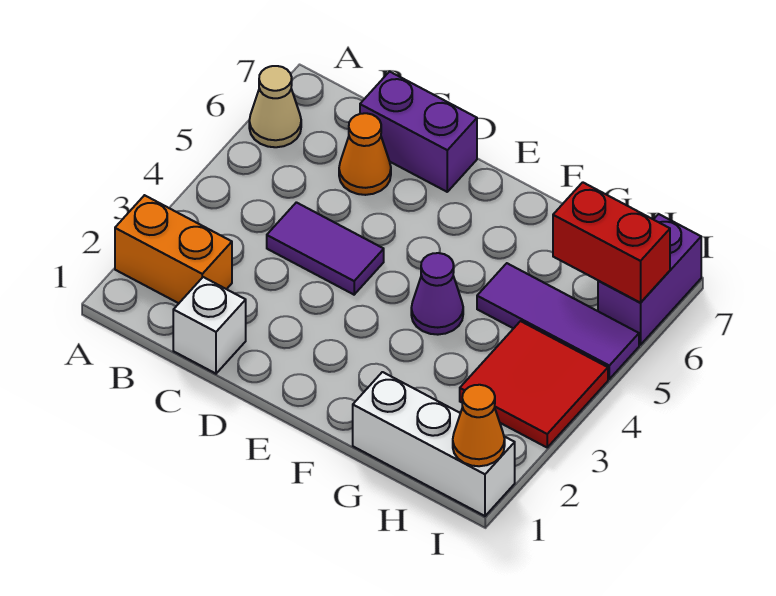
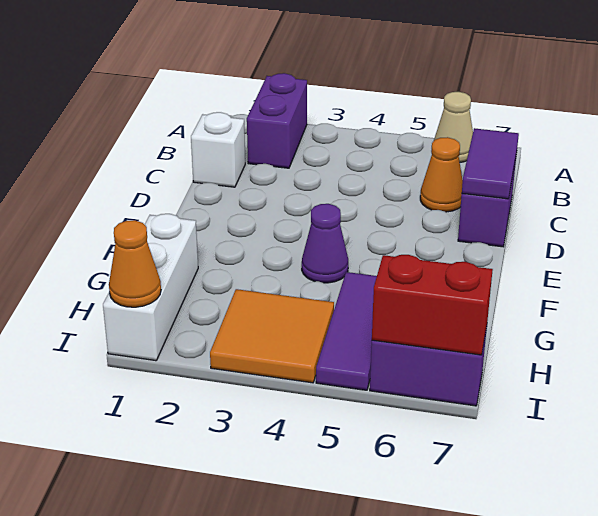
orange 1x2 brick [115,195,232,303] -> purple 1x2 brick [247,73,307,168]
purple 1x2 tile [267,202,384,295] -> purple 1x2 tile moved to [462,128,519,199]
red 2x2 tile [460,321,608,447] -> orange 2x2 tile [210,289,334,383]
red 1x2 brick [553,182,670,303] -> red 1x2 brick turned to [372,255,493,355]

